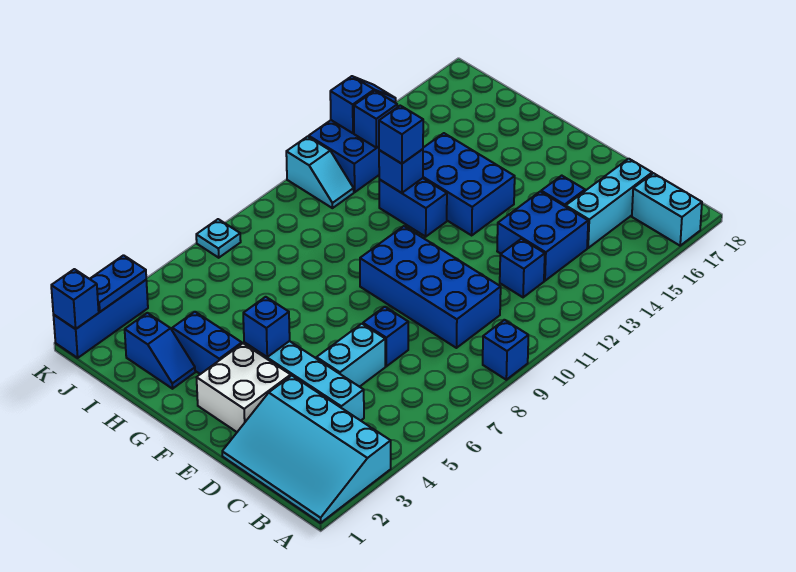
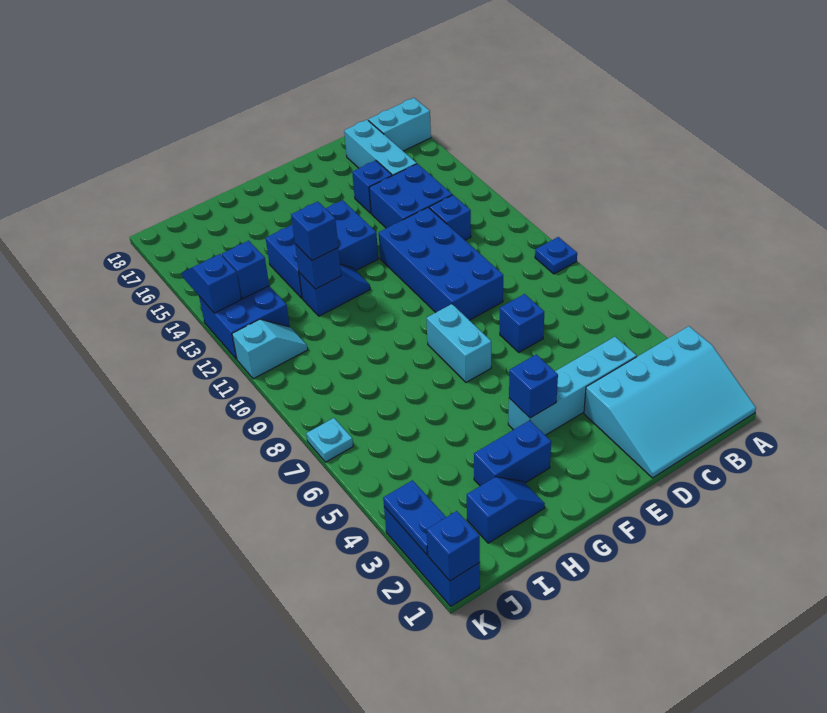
blue 1x1 brick [483,320,528,380] -> blue 1x1 plate [535,237,577,274]
blue 2x4 brick [360,226,501,348] -> blue 2x4 brick turned to [379,208,503,320]
cyan 1x2 brick [317,324,385,387] -> cyan 1x2 brick moved to [427,304,491,382]
white 2x2 brick [197,344,291,432] -> none
blue 1x2 brick [379,178,447,237] -> blue 1x2 slope [299,264,370,316]

